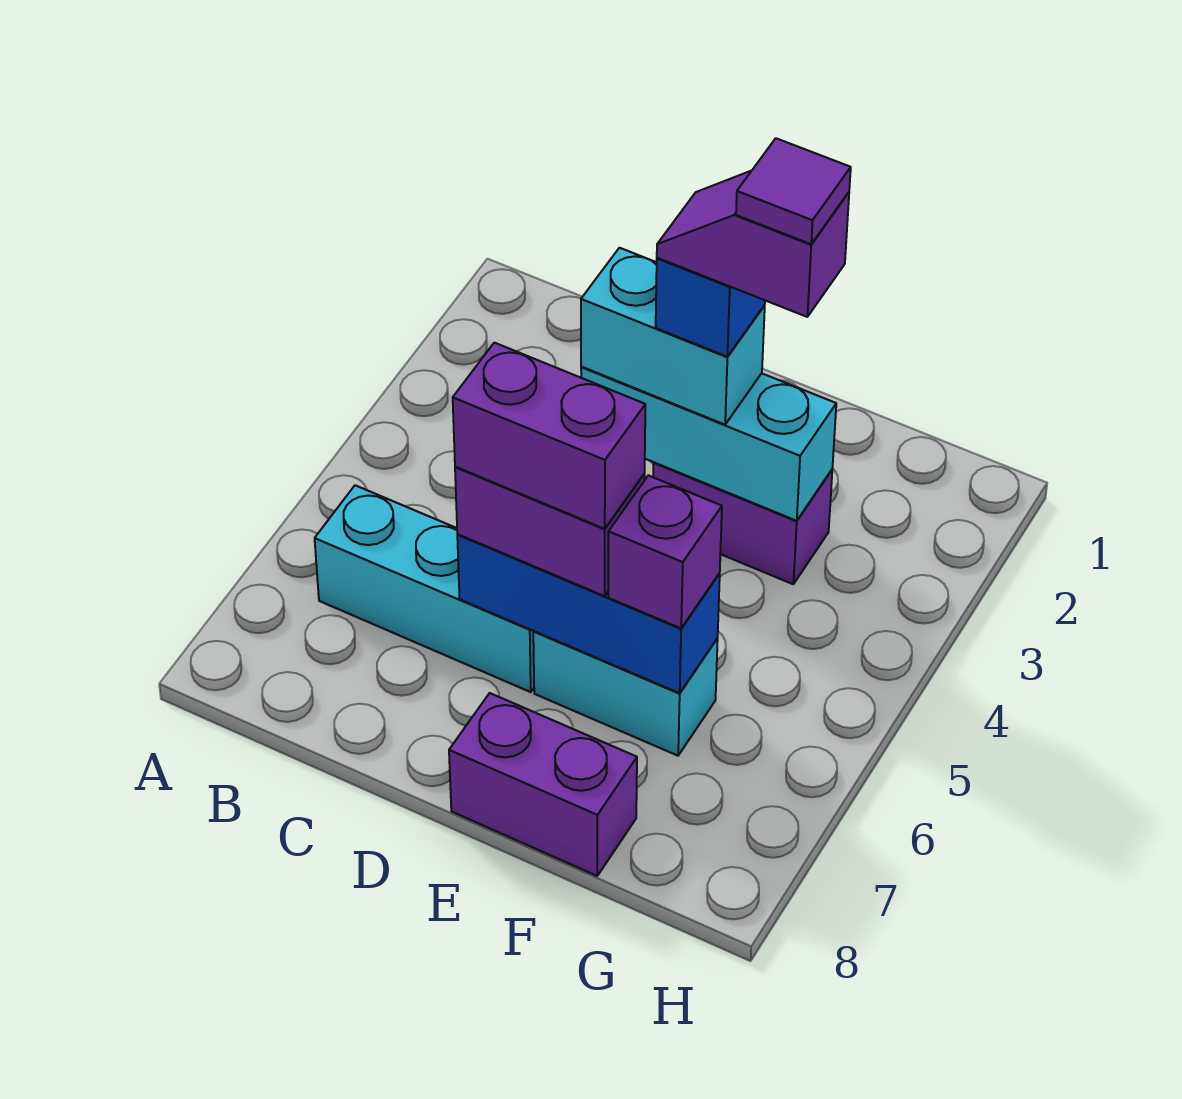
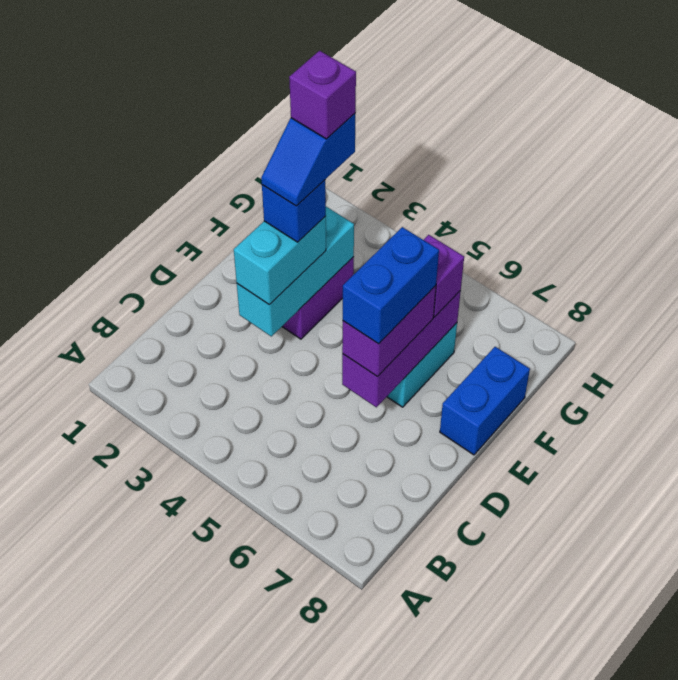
cyan 1x3 brick [315,485,534,692] -> none
blue 1x3 brick [457,535,720,693] -> purple 1x3 brick [342,291,461,407]
purple 1x2 brick [453,343,645,529] -> blue 1x2 brick [343,227,439,344]
purple 1x2 slope [657,171,849,317] -> blue 1x2 slope [261,114,355,206]
purple 1x2 brick [449,693,637,876] -> blue 1x2 brick [440,347,530,455]
purple 1x1 tile [736,138,851,244] -> purple 1x1 brick [289,51,356,139]

